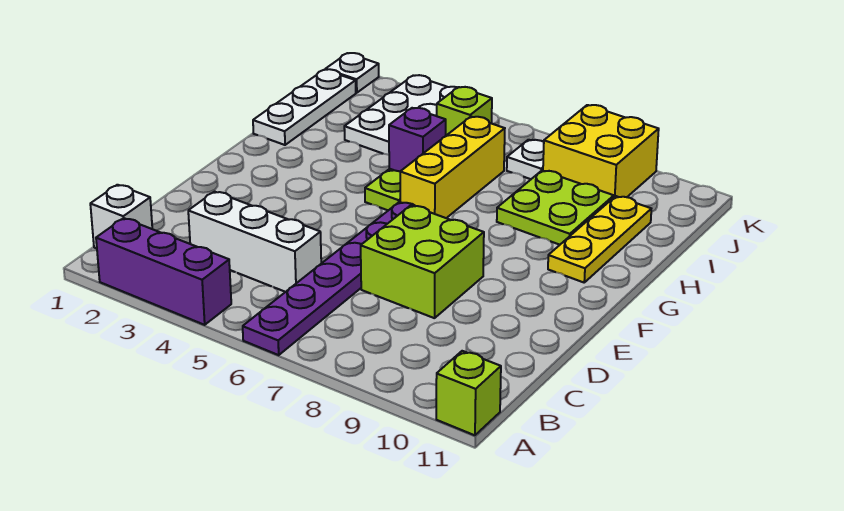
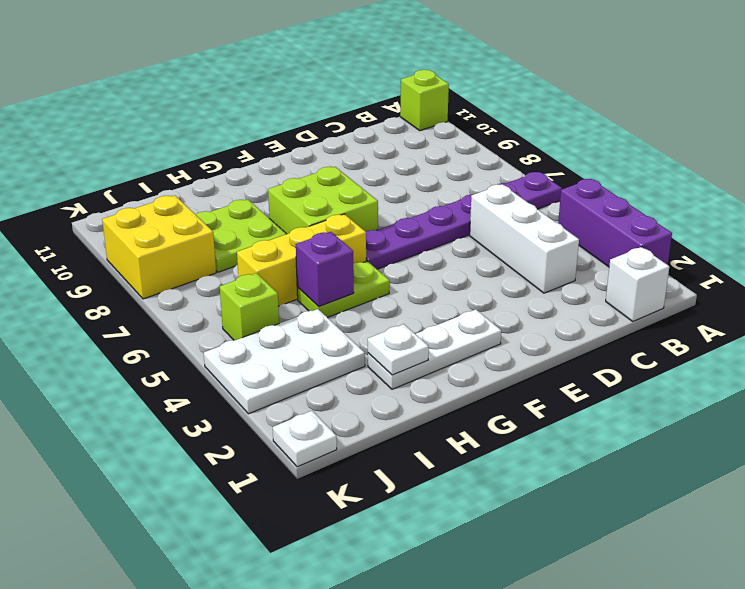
lime 2x2 brick [361,205,484,318] -> lime 2x2 brick moved to [268,167,378,234]
yellow 1x3 plate [548,196,651,282] -> none
white 1x3 plate [253,69,356,145] -> white 1x3 plate moved to [368,310,501,389]
white 1x1 plate [507,140,544,179] -> white 1x1 plate moved to [368,324,429,375]

